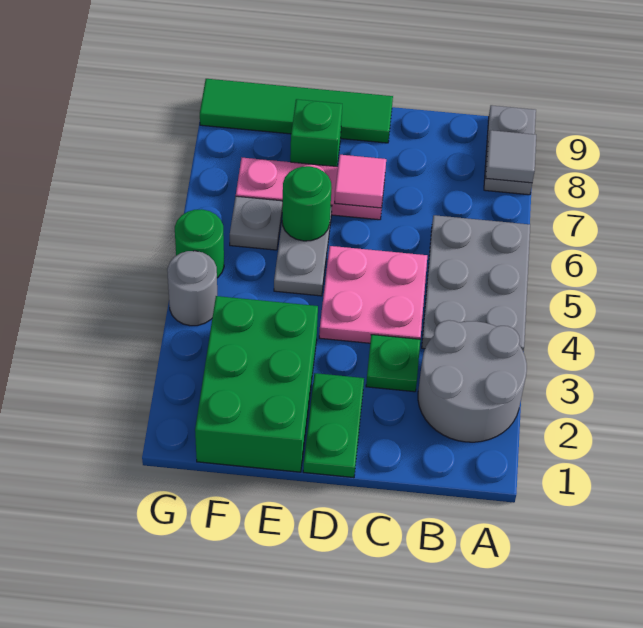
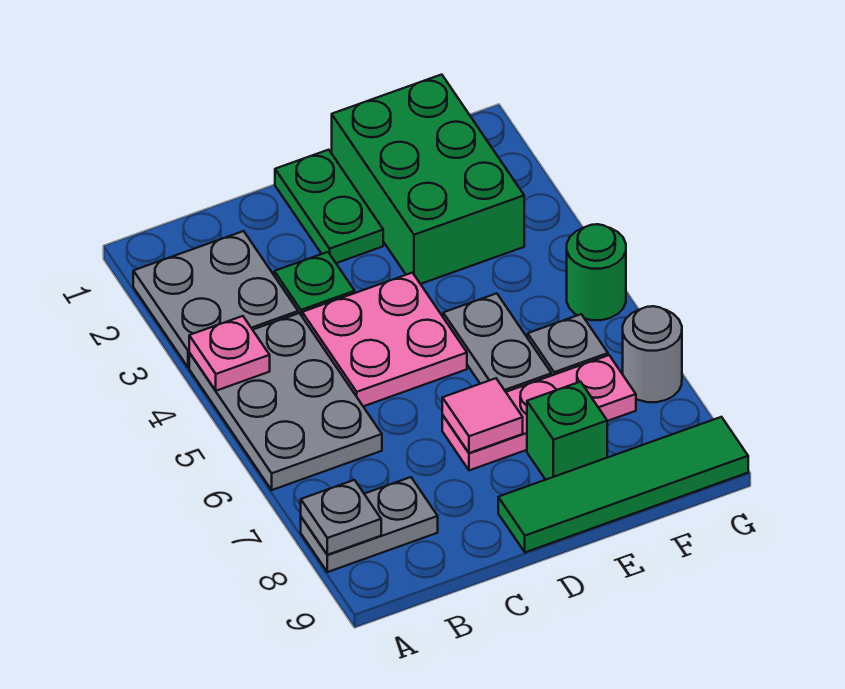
grey 2x2 round brick [418,320,527,442] -> grey 2x2 plate [133,231,298,367]
none -> pink 1x1 plate [189,316,270,391]
grey 1x2 plate [484,105,536,195] -> grey 1x2 plate turned to [301,477,438,572]
grey 1x1 tile [486,130,536,183] -> grey 1x1 plate [301,480,381,555]
green 1x1 round brick [282,166,332,241] -> none
grey 1x1 round brick [167,251,217,326] -> grey 1x1 round brick moved to [623,306,682,402]

